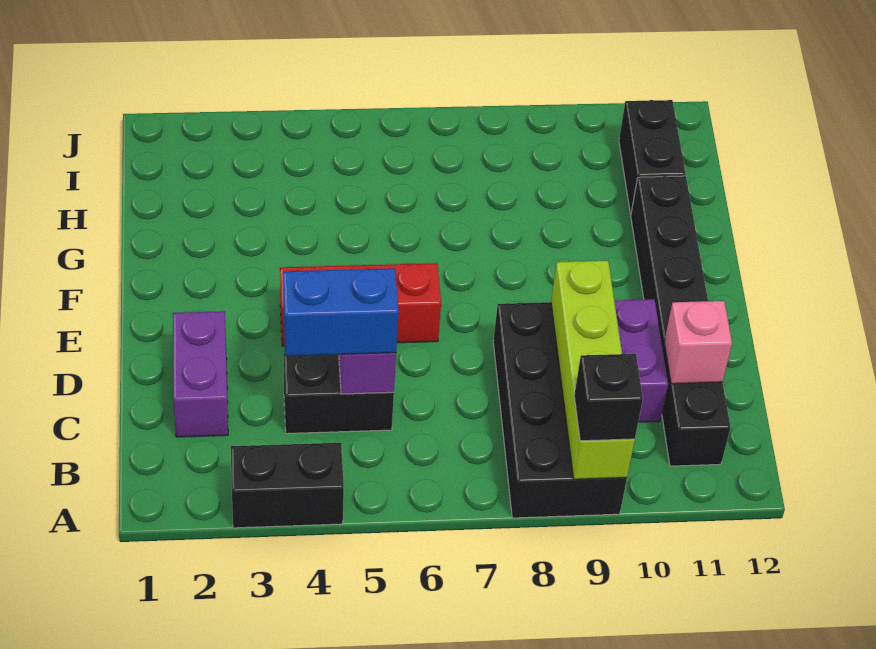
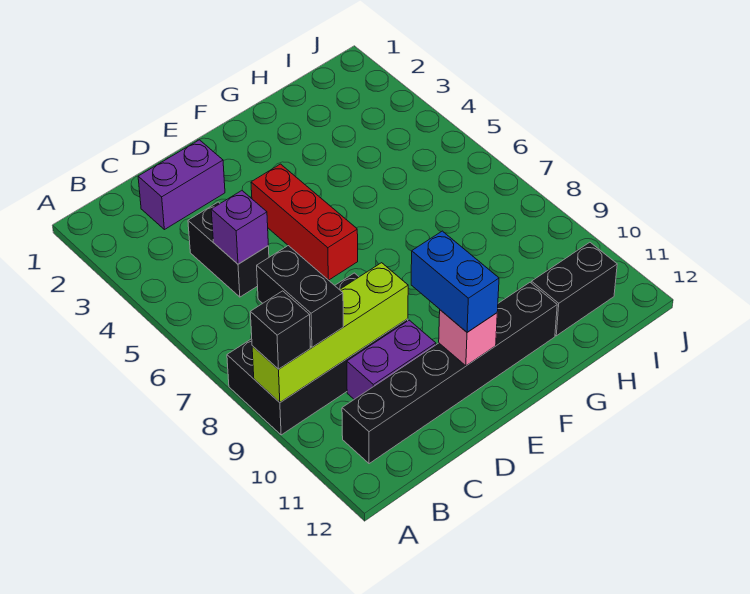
black 1x2 brick [231,443,344,528] -> black 1x2 brick moved to [257,246,343,347]
blue 1x2 brick [283,268,399,356] -> blue 1x2 brick moved to [411,231,499,332]
pink 1x1 brick [664,301,732,384] -> pink 1x1 brick moved to [439,310,497,366]

